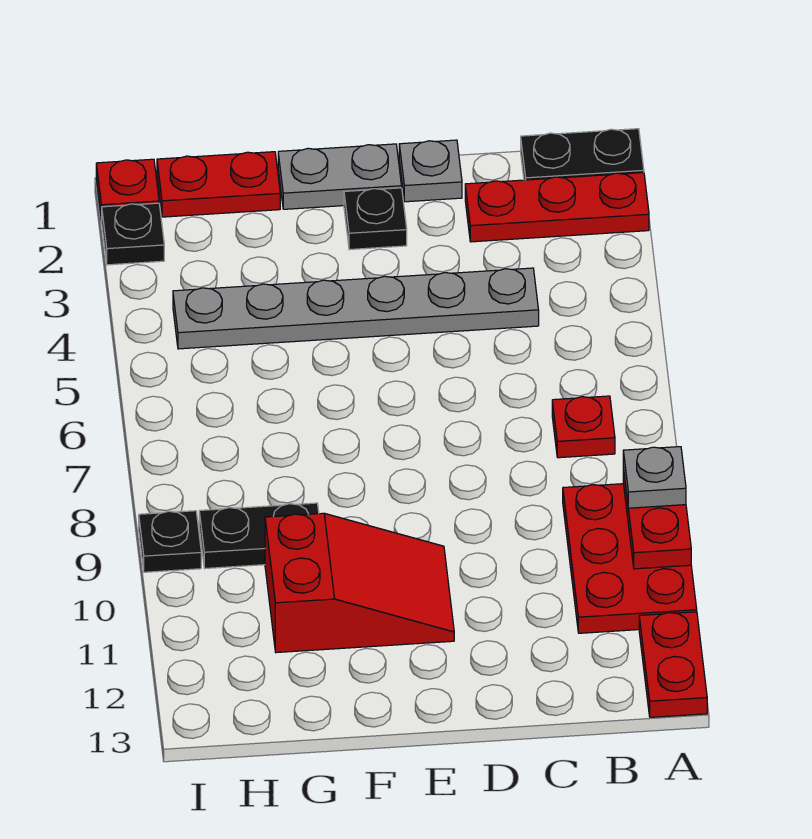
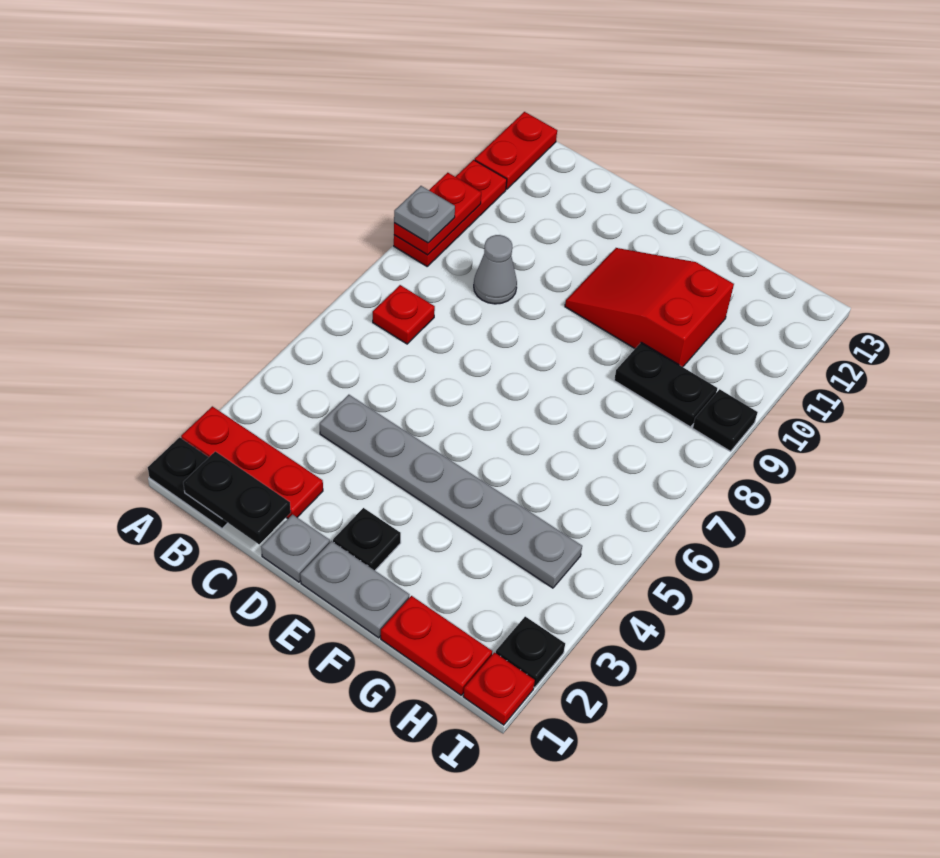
red 2x3 plate [563,484,697,633] -> red 1x3 plate [394,160,507,266]
none -> black 1x2 plate [183,451,291,544]
none -> grey 1x1 cone [474,235,517,304]

